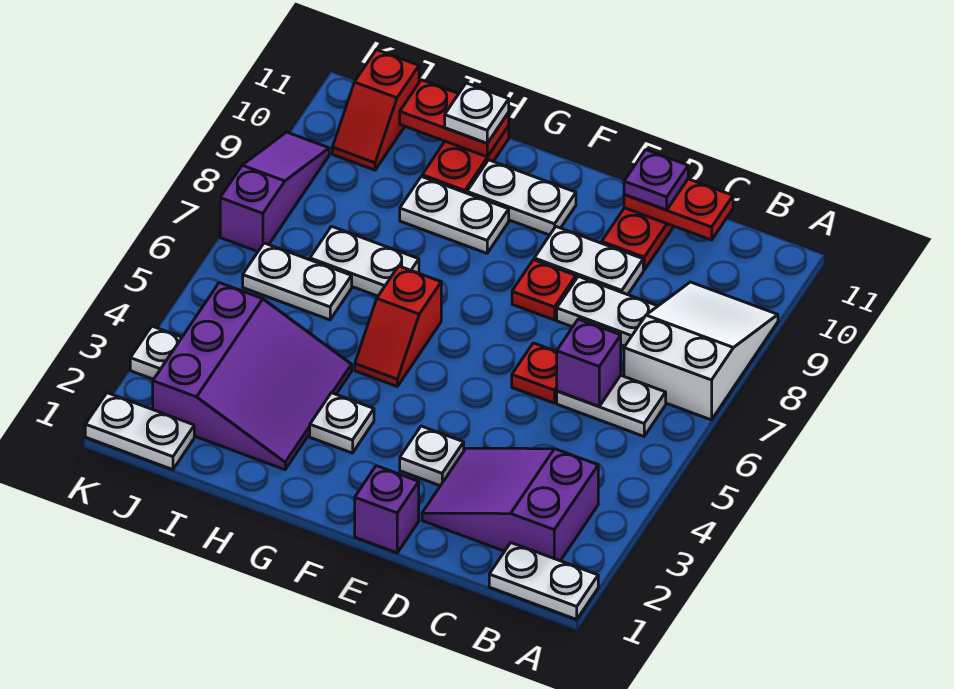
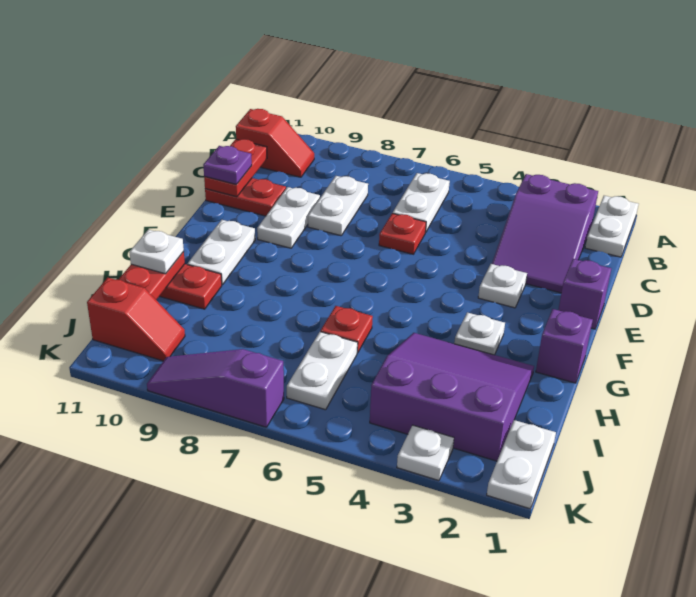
white 2x3 slope [624,282,778,420] -> none
purple 1x1 brick [557,319,621,406] -> purple 1x1 brick moved to [536,309,593,383]
red 1x1 plate [512,260,576,320] -> red 1x1 plate moved to [321,306,373,353]
red 1x2 slope [355,266,441,386] -> red 1x2 slope moved to [236,109,314,177]
white 1x2 plate [400,177,509,253] -> none
white 1x2 plate [310,226,419,296] -> none

